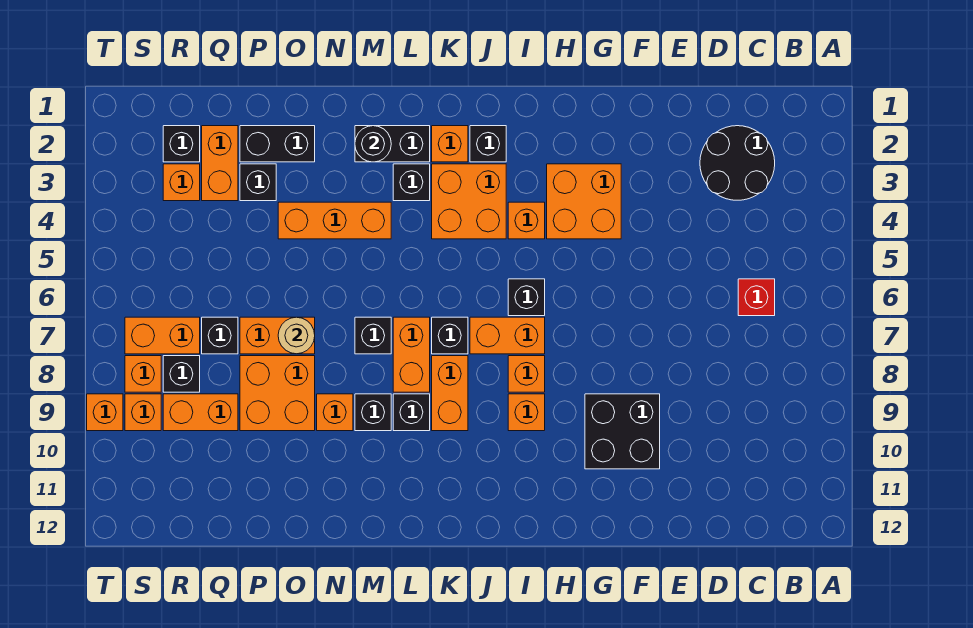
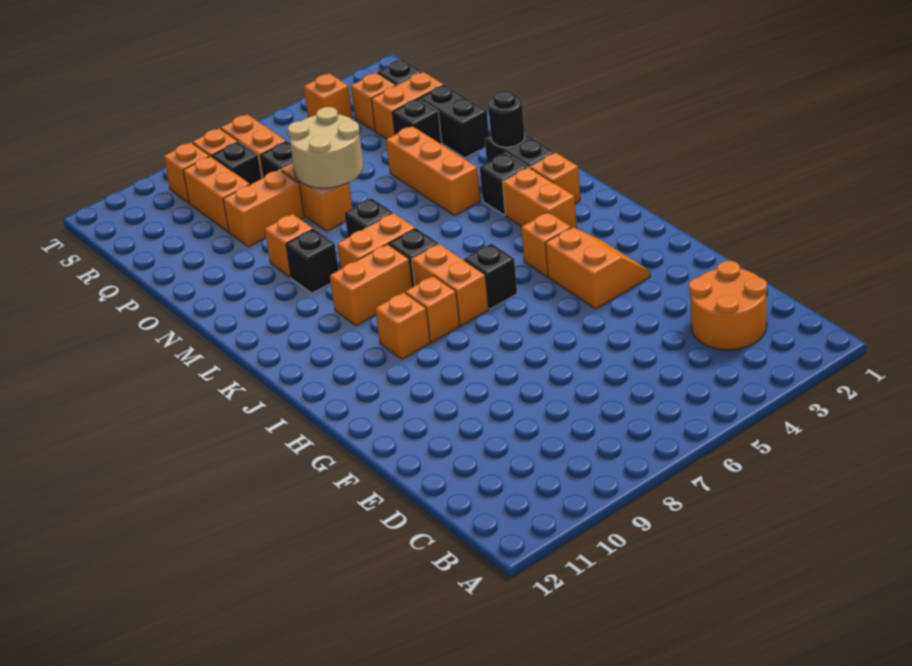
black 2x2 round brick [700,126,775,200] -> orange 2x2 round brick [689,261,767,350]
red 1x1 brick [738,279,775,316] -> none
black 2x2 brick [585,394,660,469] -> none
orange 2x2 brick [547,164,621,239] -> orange 2x2 slope [545,227,650,309]
black 1x1 brick [470,126,506,162] -> none
orange 2x2 brick [432,164,506,239] -> orange 1x2 brick [503,167,577,229]
black 1x1 brick [393,394,430,431] -> none
tan 1x1 round brick [278,317,315,354] -> tan 2x2 round brick [288,107,363,188]
orange 2x2 brick [240,356,315,431] -> orange 1x2 brick [223,170,304,247]
orange 1x1 brick [87,394,123,431] -> orange 1x1 brick moved to [304,73,353,119]

